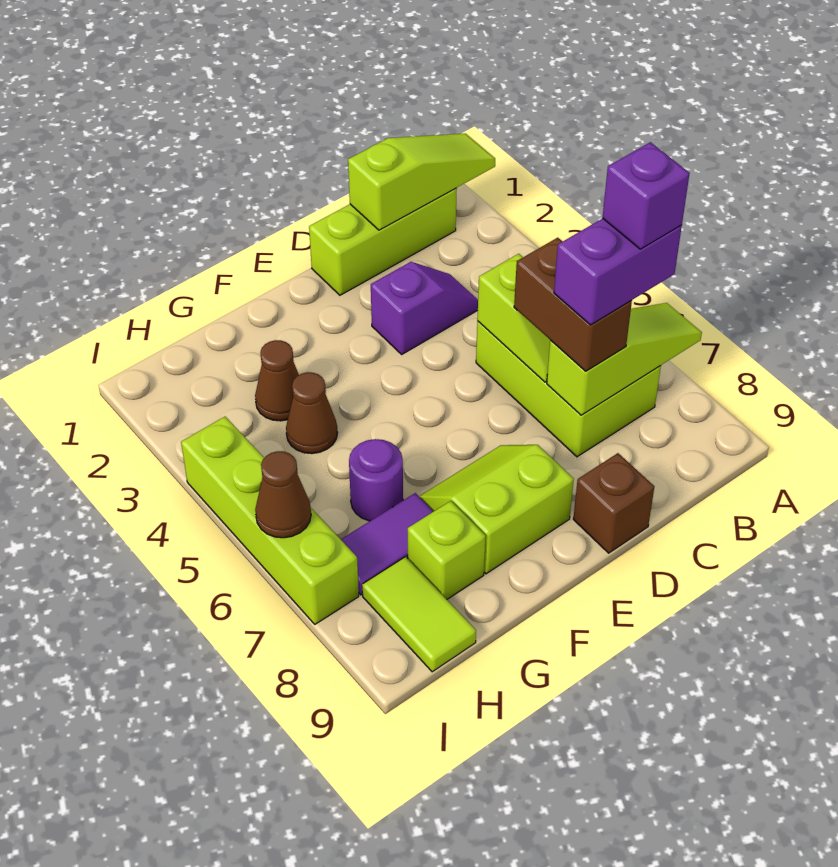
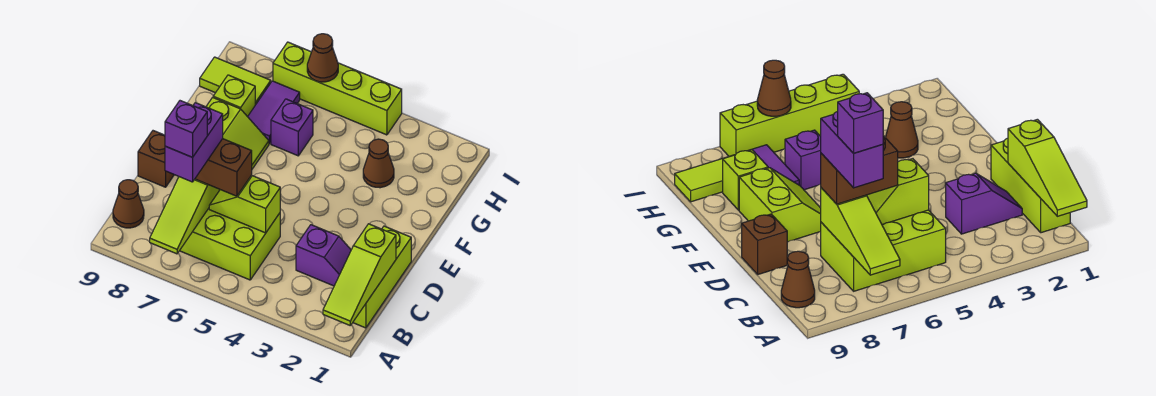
purple 1x2 slope [371,262,478,354] -> purple 1x2 slope turned to [296,225,351,286]
brown 1x1 cone [286,372,338,454] -> brown 1x1 cone moved to [113,180,144,228]
purple 1x1 round brick [349,439,403,521] -> purple 1x1 brick [271,99,313,156]

